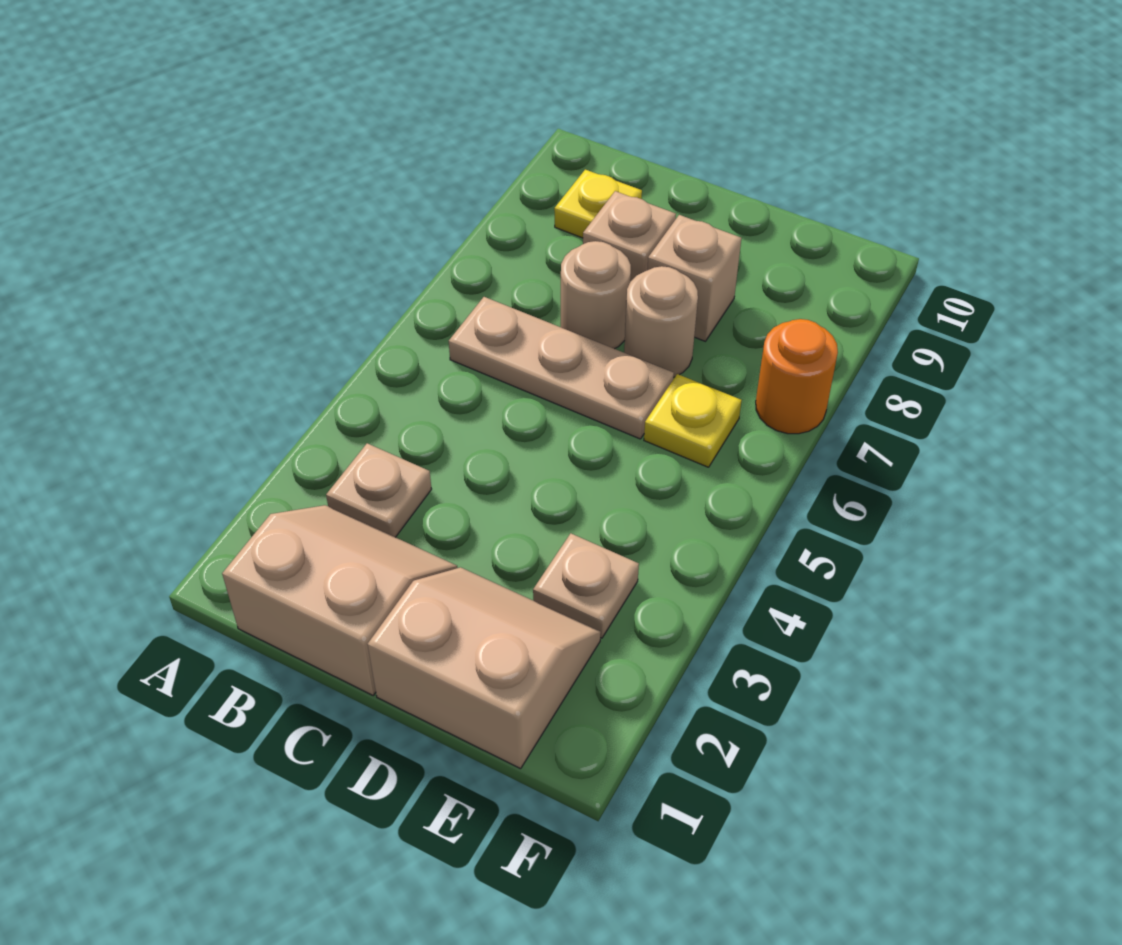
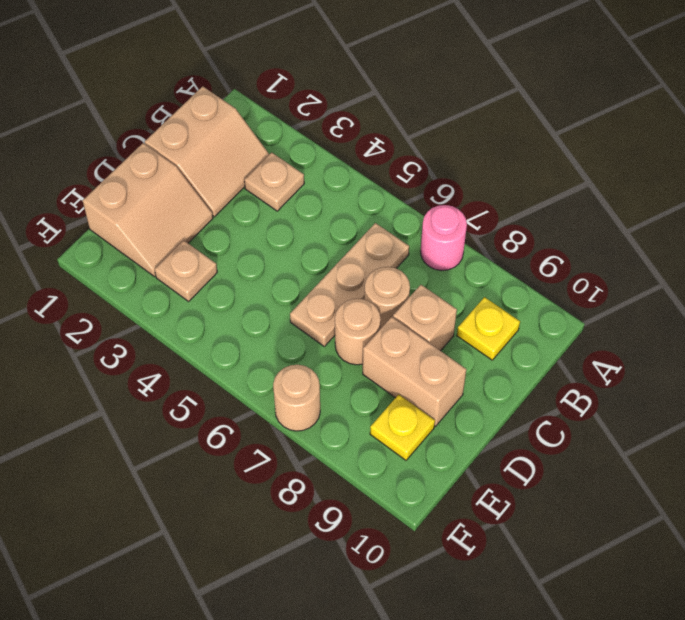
none -> pink 1x1 round brick [421,205,467,271]
tan 1x1 brick [647,215,741,341] -> tan 1x2 brick [363,317,466,426]
yellow 1x1 plate [644,374,742,467] -> yellow 1x1 plate moved to [370,395,435,460]
orange 1x1 round brick [756,319,838,434] -> tan 1x1 round brick [273,365,320,431]

